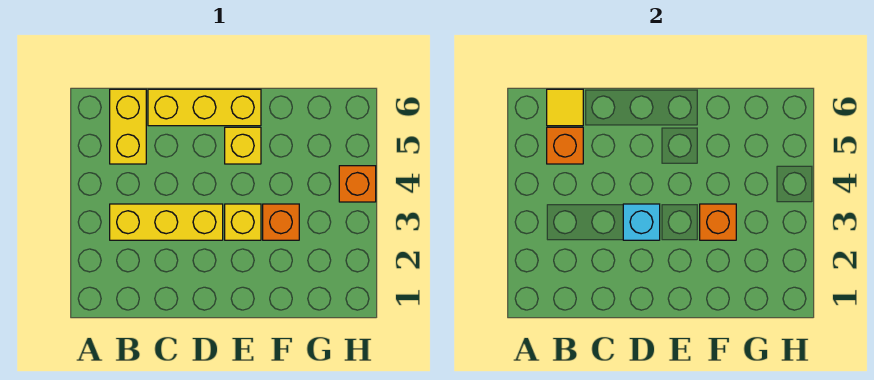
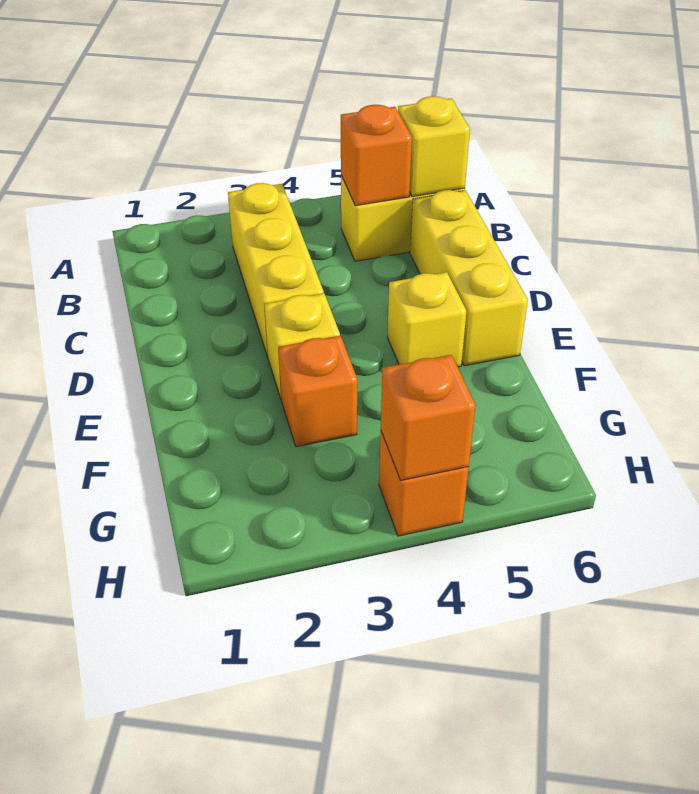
yellow 1x1 tile [547,89,583,126] -> yellow 1x1 brick [398,96,470,197]
cyan 1x1 brick [623,204,660,240] -> none
orange 1x1 brick [700,204,736,240] -> orange 1x1 brick moved to [381,355,476,481]

